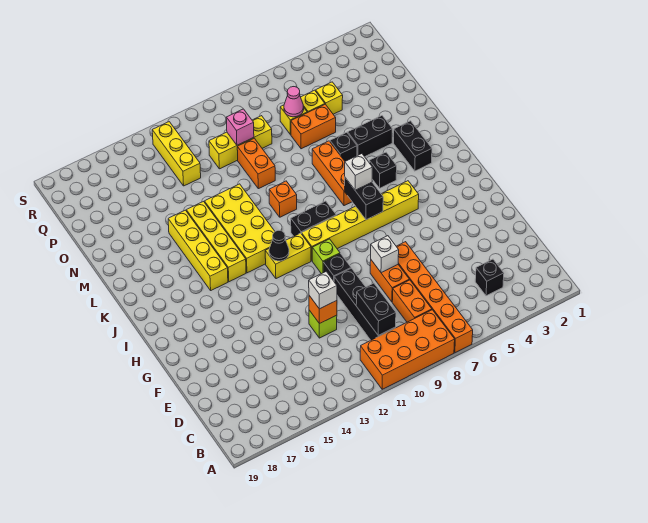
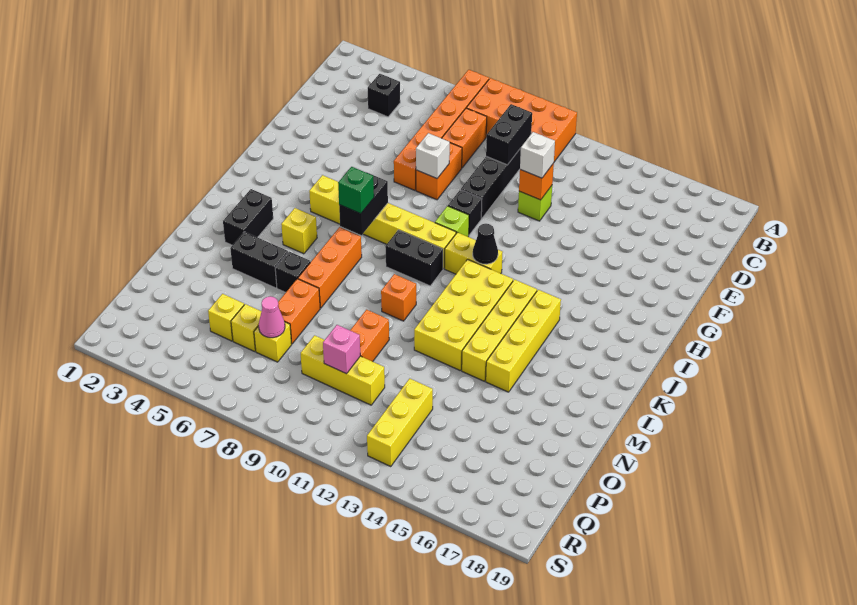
white 1x1 brick [345,154,372,190] -> green 1x1 brick [338,167,374,214]
black 1x1 brick [369,152,397,188] -> yellow 1x1 brick [281,208,317,254]
orange 1x2 brick [291,104,336,149] -> orange 1x2 brick turned to [278,279,320,344]

